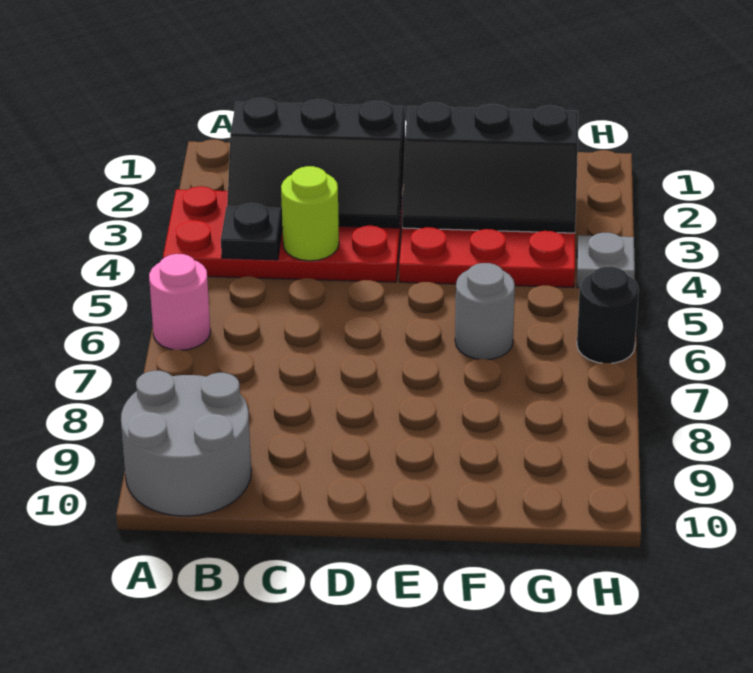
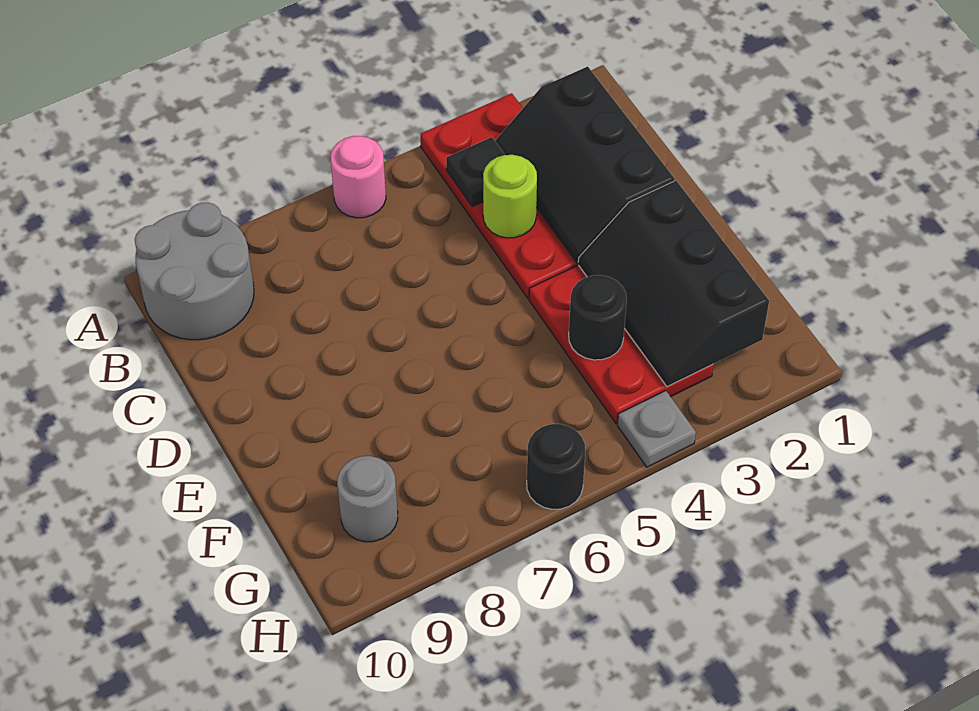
none -> black 1x1 round brick [569,275,627,360]
grey 1x1 round brick [455,263,515,360] -> grey 1x1 round brick moved to [337,456,398,542]

